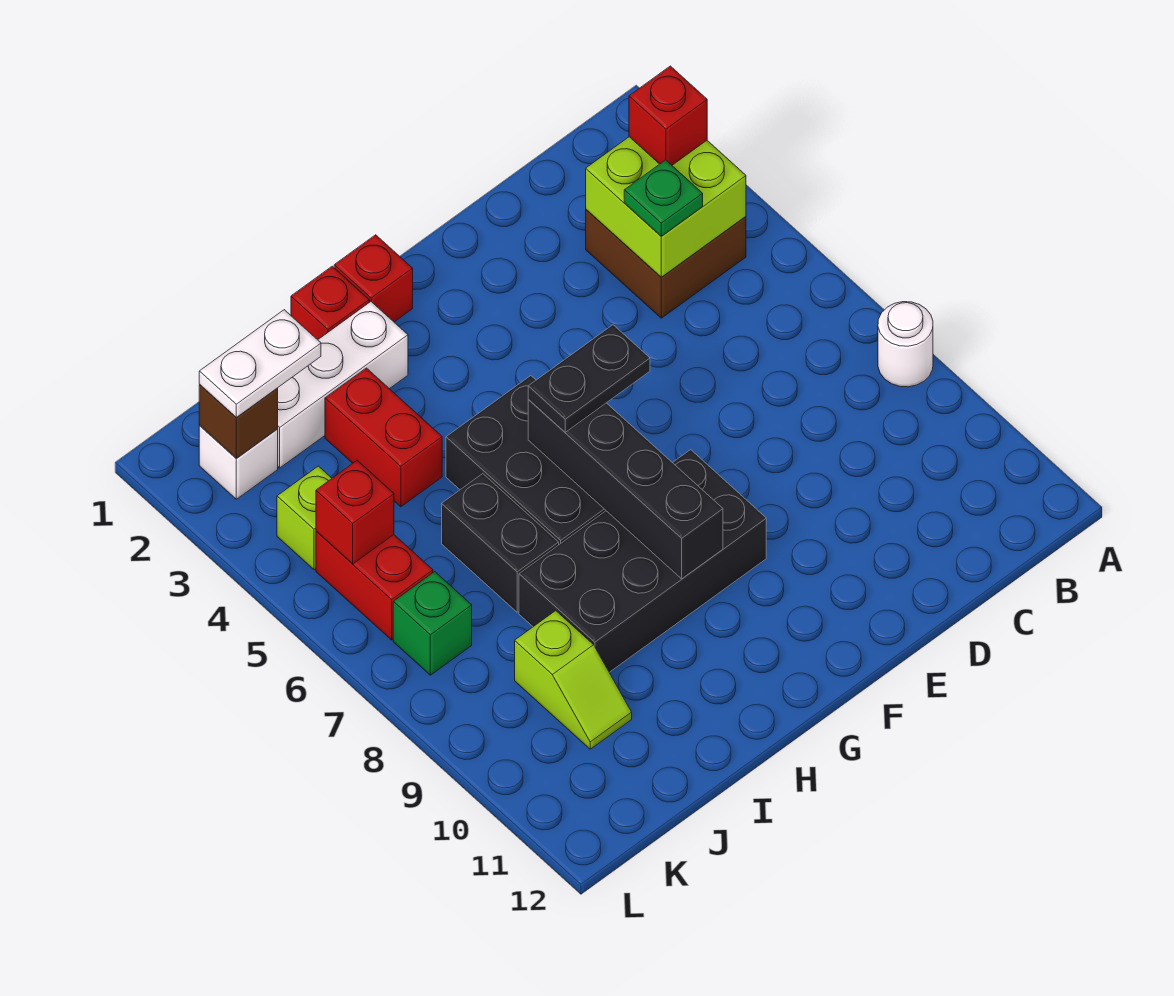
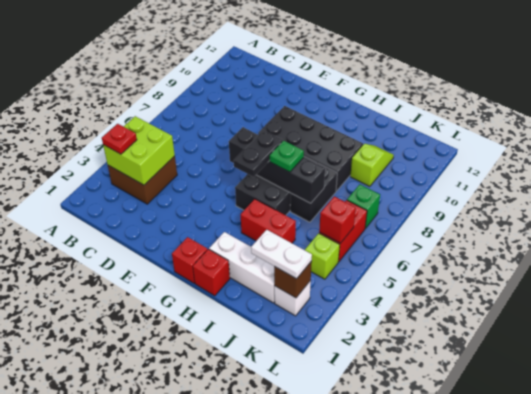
white 1x1 round brick [878,302,933,387] -> none
red 1x1 brick [629,66,707,165] -> red 1x1 plate [102,124,137,154]
green 1x1 plate [624,160,703,236] -> green 1x1 plate moved to [270,141,304,172]
black 1x2 plate [528,325,650,432] -> black 1x2 plate turned to [234,130,283,177]
black 1x4 brick [528,400,723,579] -> black 1x4 brick turned to [229,127,325,203]
red 1x2 brick [325,368,442,507] -> red 1x2 brick turned to [241,199,296,243]

